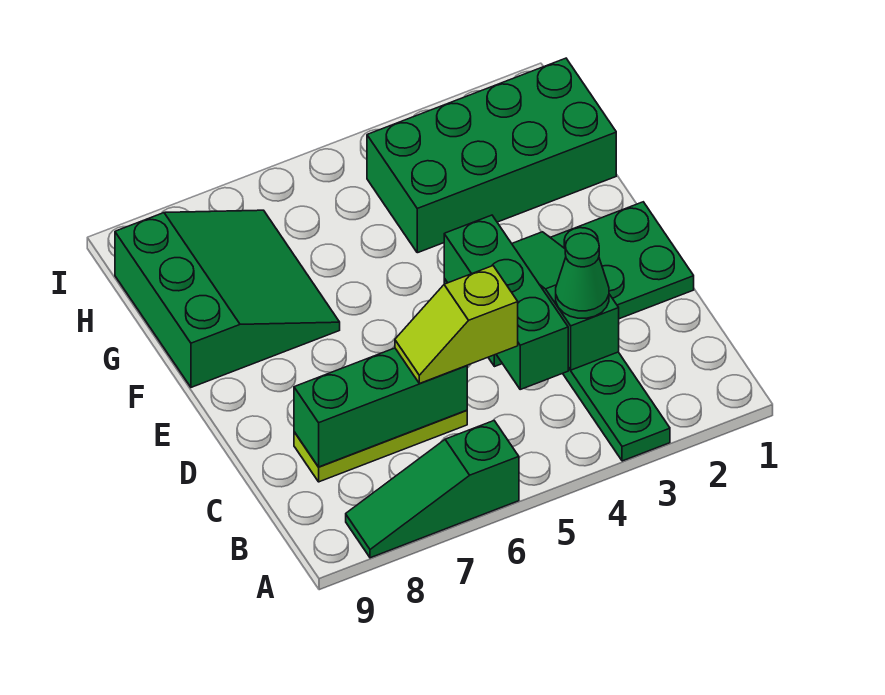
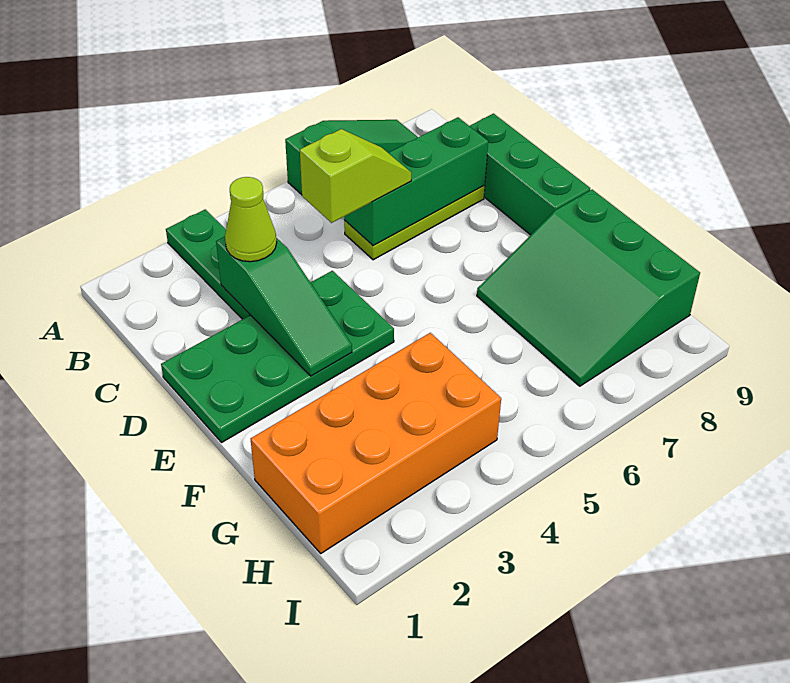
green 1x1 cone [556,233,609,318] -> lime 1x1 cone [225,177,277,262]
green 1x3 brick [444,215,568,389] -> green 1x3 brick moved to [470,114,590,235]
green 2x4 brick [367,58,616,253] -> orange 2x4 brick [251,333,501,553]

